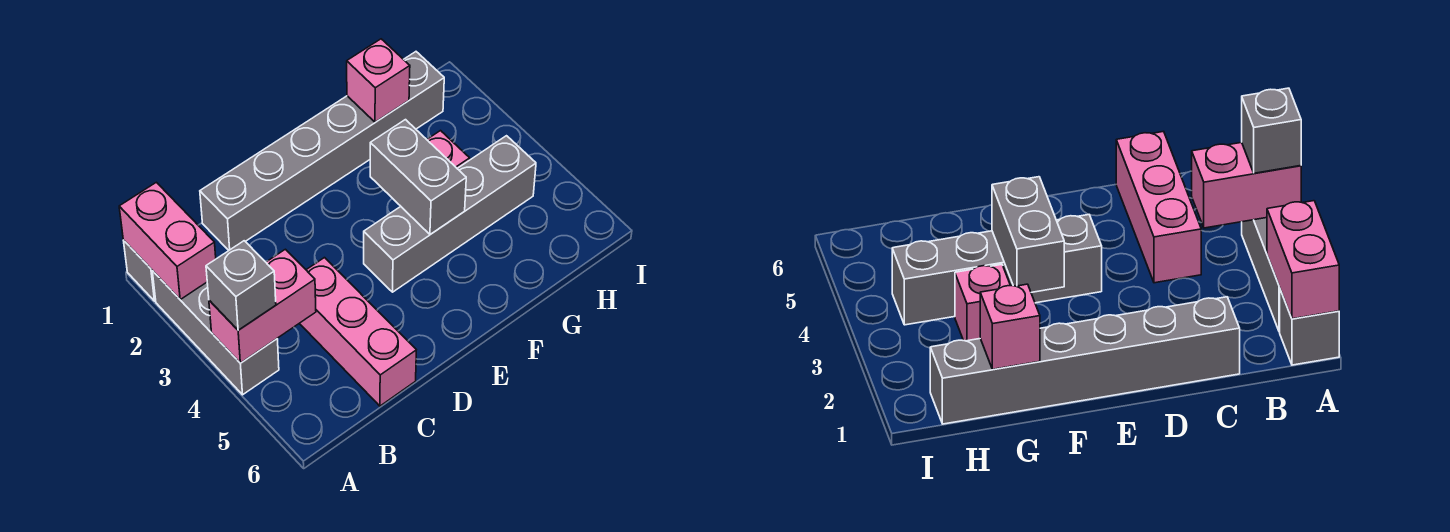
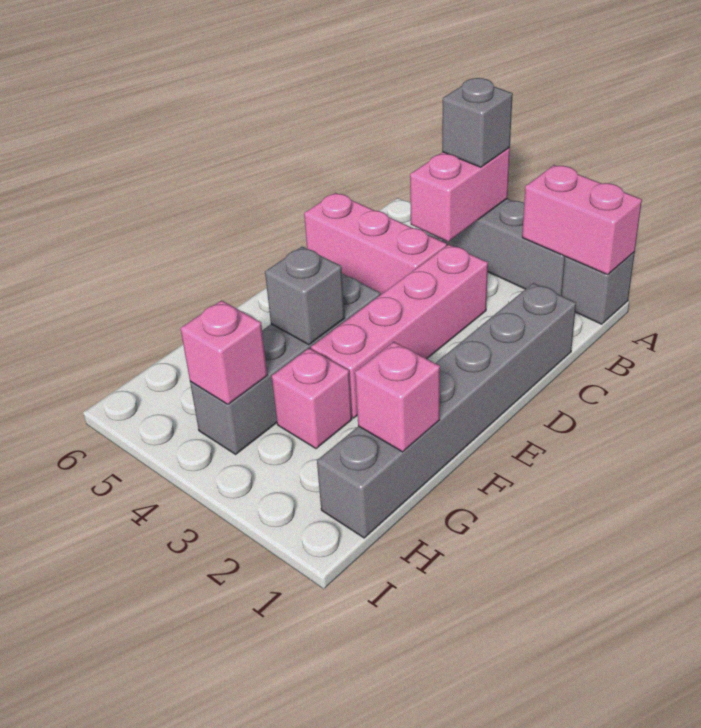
none -> pink 1x4 brick [311,245,488,418]
grey 1x2 brick [370,120,466,234] -> grey 1x1 brick [265,247,345,345]
none -> pink 1x1 brick [180,300,267,404]

